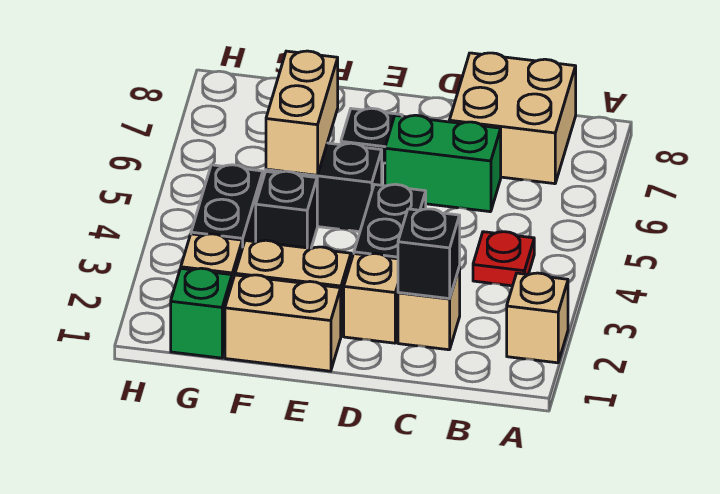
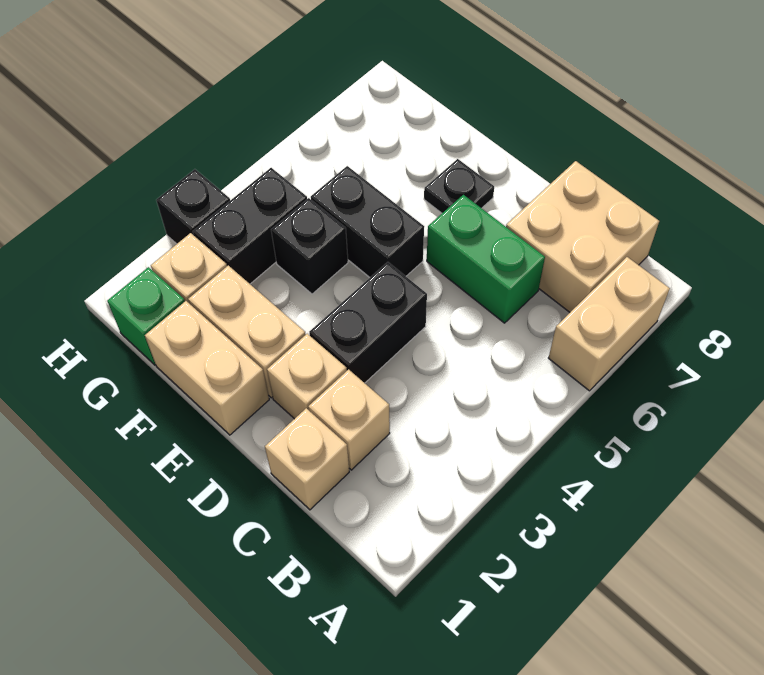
tan 1x1 brick [507,273,568,363] -> tan 1x1 brick moved to [265,408,349,510]
red 1x1 plate [473,232,534,286] -> none
black 1x1 brick [398,209,460,299] -> black 1x1 brick moved to [156,169,230,244]
tan 1x2 brick [266,51,338,175] -> tan 1x2 brick moved to [549,257,670,391]

